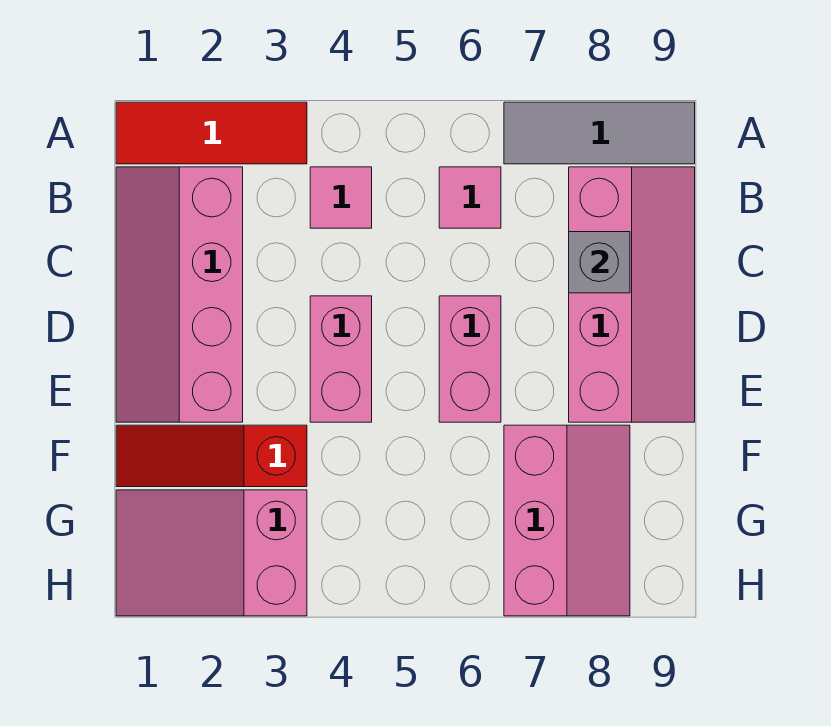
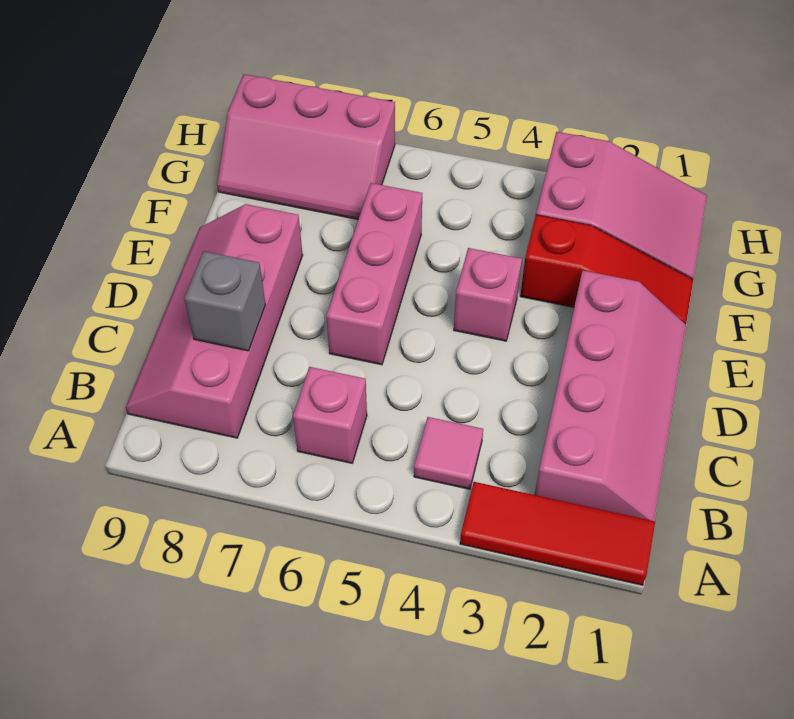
grey 1x3 tile [504,102,695,164] -> none
pink 1x1 tile [439,167,501,228] -> pink 1x1 brick [293,367,367,463]
pink 1x2 brick [310,296,372,422] -> pink 1x1 brick [454,248,522,341]
pink 1x2 brick [439,296,501,422] -> pink 1x3 brick [326,183,422,365]
pink 2x3 slope [504,425,630,616] -> pink 2x3 slope turned to [217,74,395,219]

